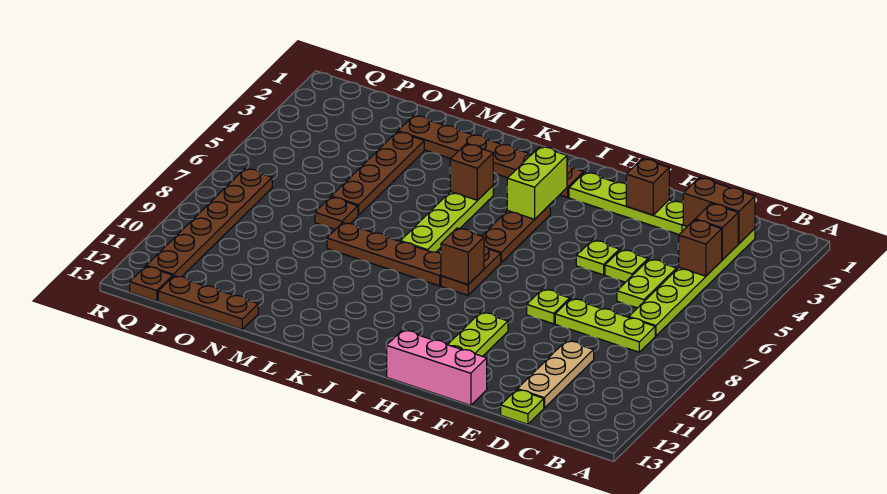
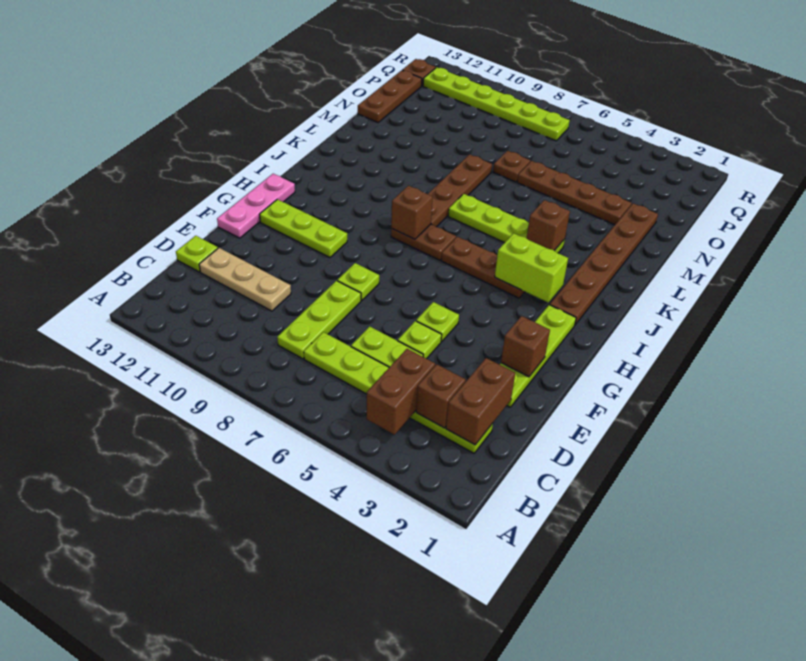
brown 1x1 brick [679,220,722,276] -> brown 1x2 brick [367,349,435,435]
pink 1x3 brick [387,330,487,405] -> pink 1x3 plate [217,174,295,238]
brown 1x6 plate [146,168,272,277] -> lime 1x6 plate [423,67,570,141]

